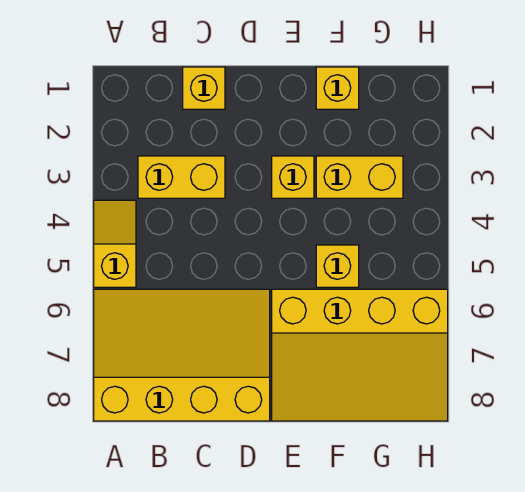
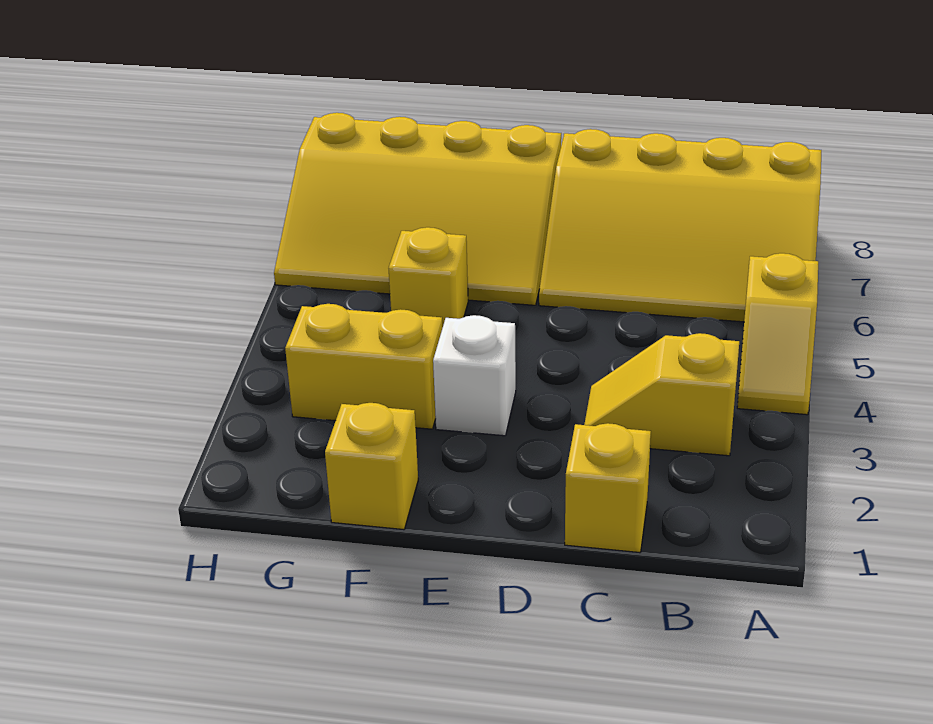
yellow 1x2 brick [138,156,225,198] -> yellow 1x2 slope [584,333,739,456]
yellow 1x1 brick [272,156,314,198] -> white 1x1 brick [433,315,516,436]
yellow 3x4 slope [272,289,448,421] -> yellow 3x4 slope turned to [274,113,561,305]

